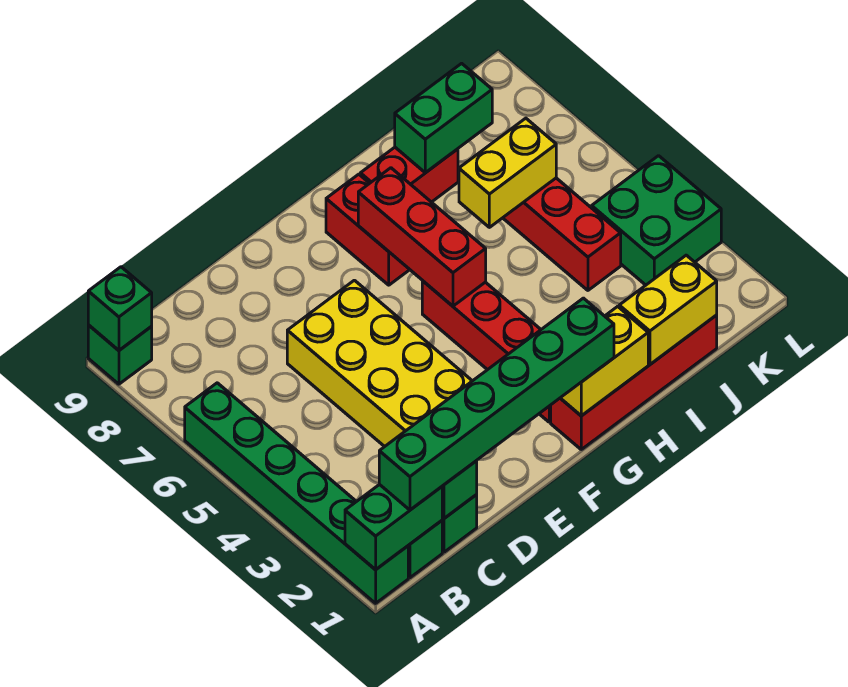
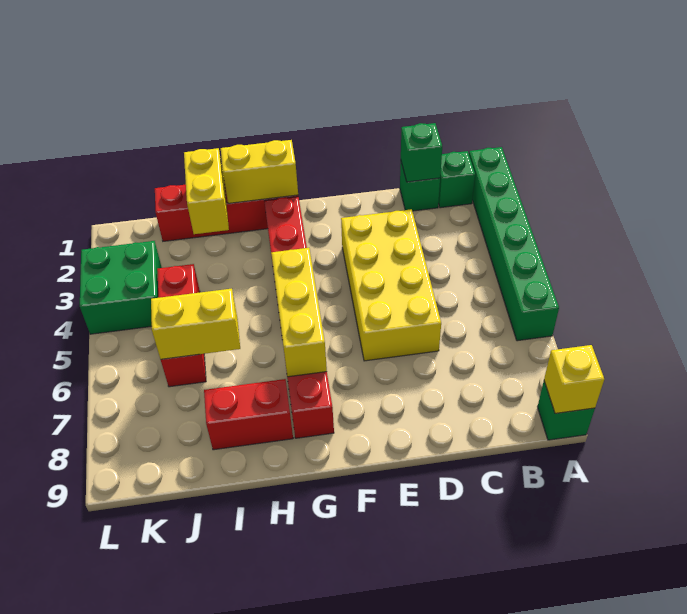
green 1x2 brick [345,484,442,570] -> none
green 1x1 brick [88,267,152,350] -> yellow 1x1 brick [544,345,604,413]
green 1x6 brick [379,298,614,510] -> none
red 1x3 brick [358,168,486,306] -> yellow 1x3 brick [271,248,327,377]
yellow 1x2 brick [619,255,717,364] -> yellow 1x2 brick turned to [184,148,229,234]
green 1x2 brick [395,63,492,173] -> none

